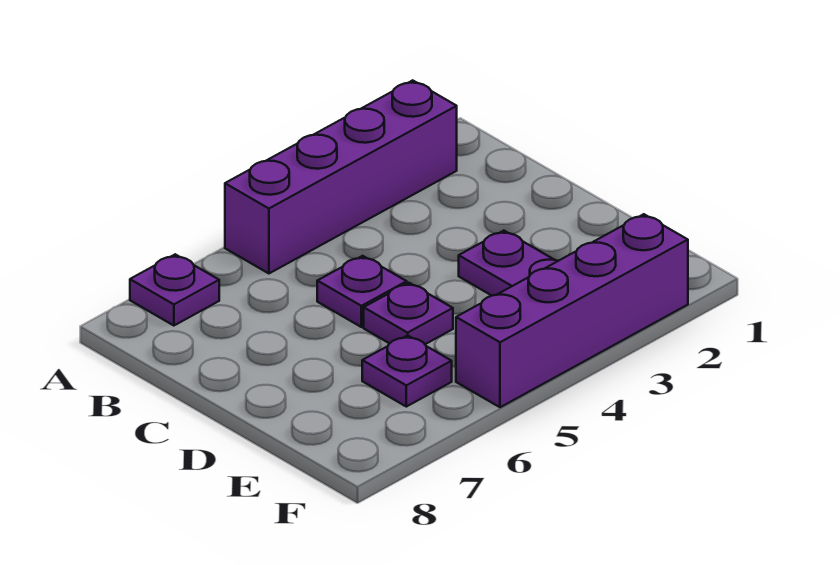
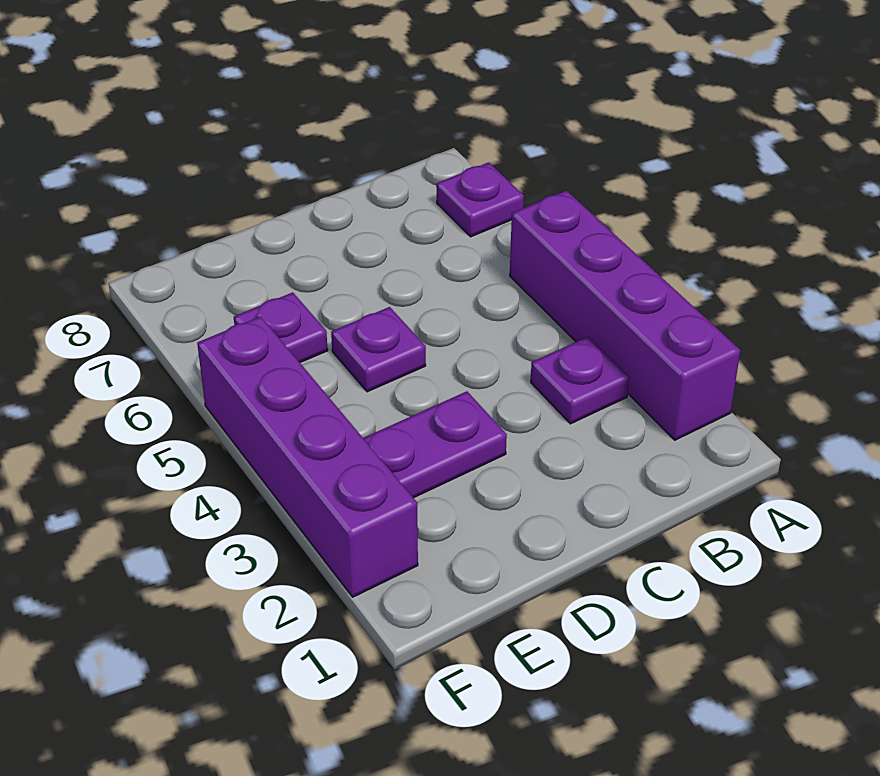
purple 1x1 plate [317,256,407,327] -> purple 1x1 plate moved to [531,337,629,424]

